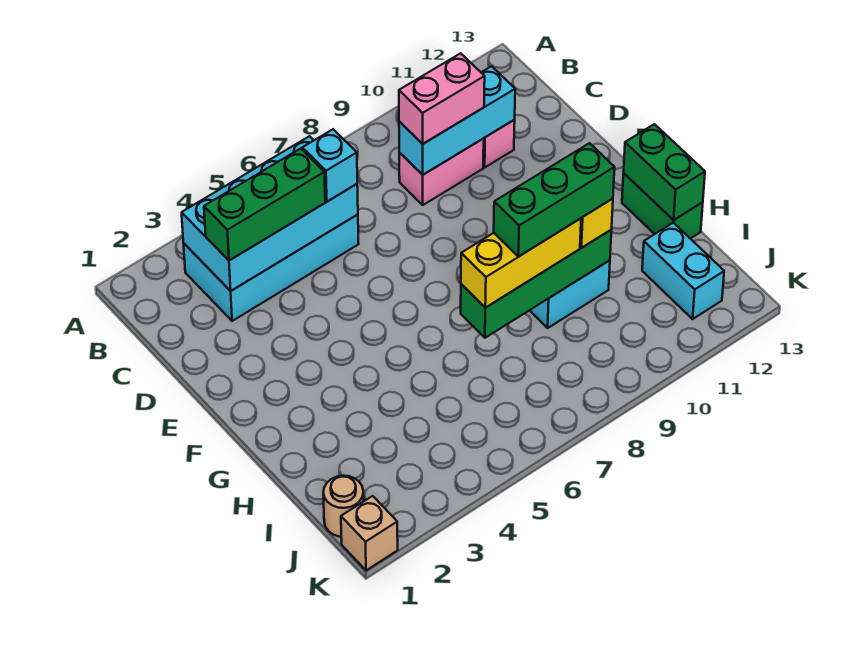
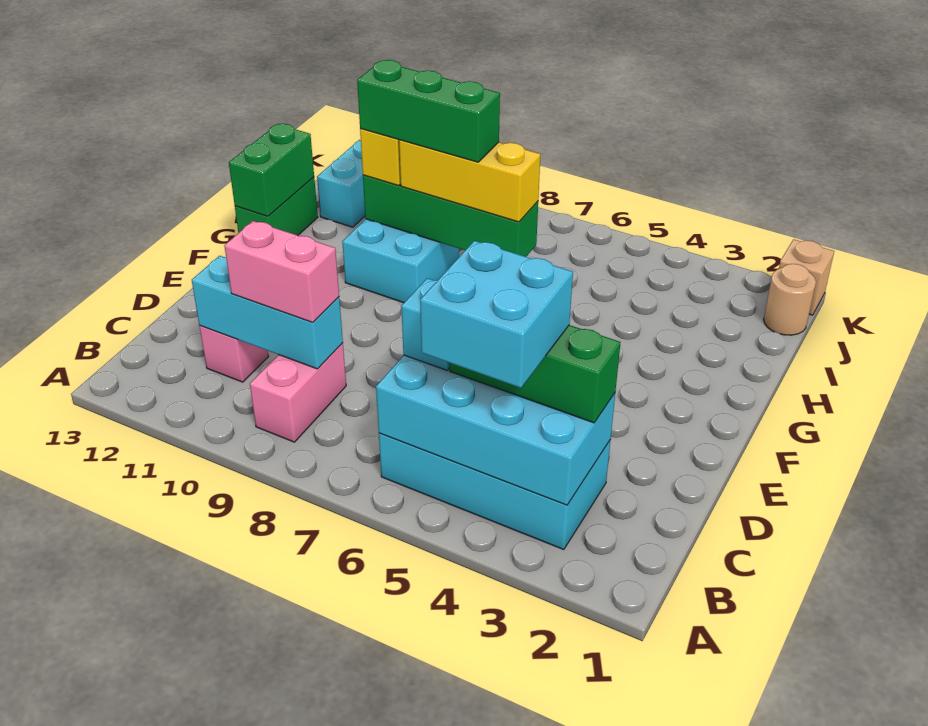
none -> cyan 2x2 brick [420,241,573,388]
pink 1x2 brick [399,139,484,205] -> pink 1x2 brick turned to [250,343,346,442]

